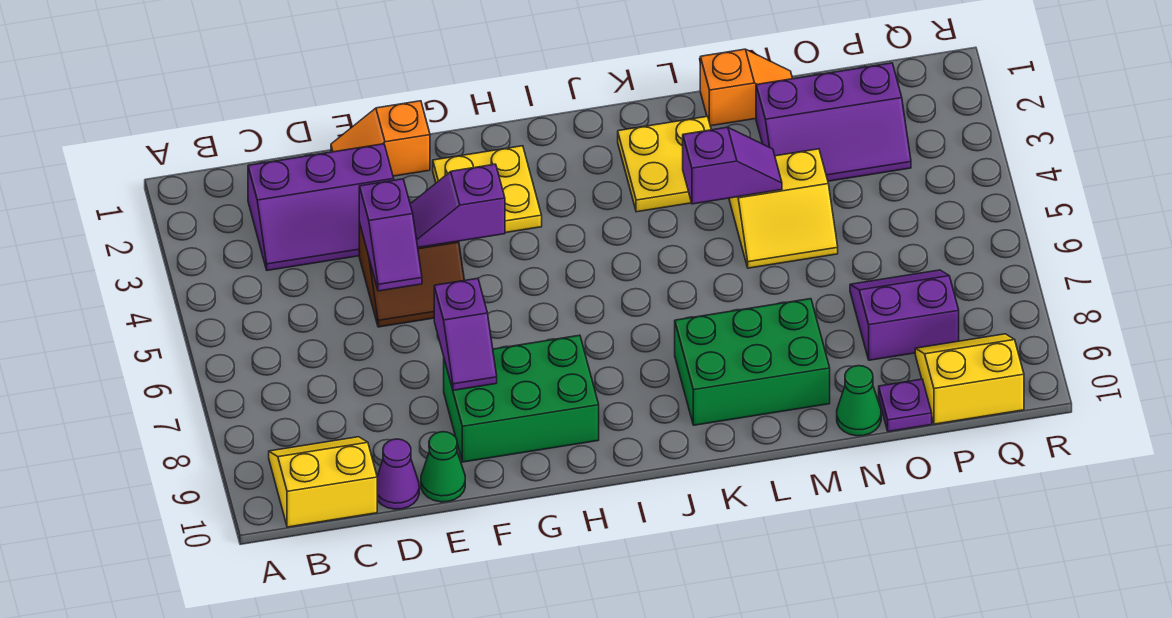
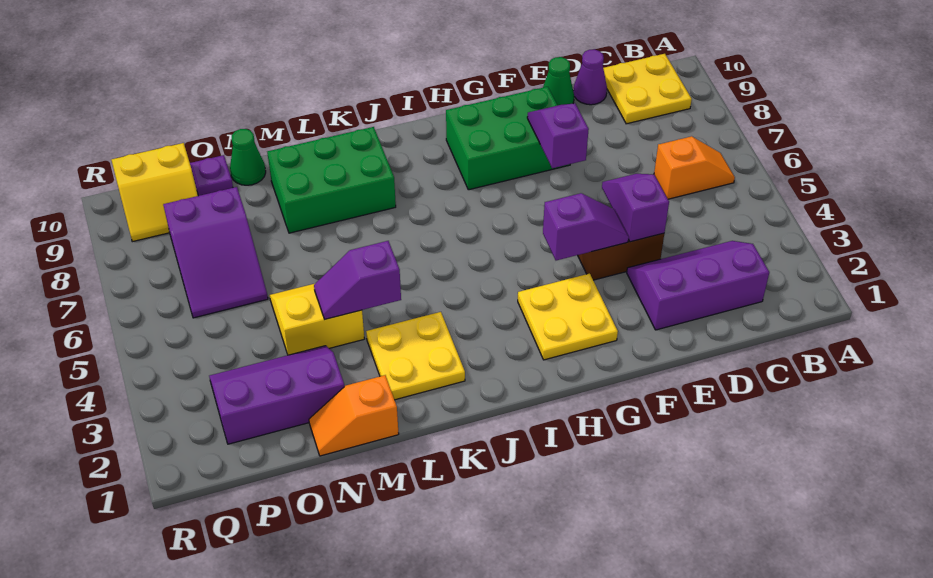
yellow 2x2 slope [269,437,377,527] -> yellow 2x2 plate [603,54,692,124]
orange 1x2 slope [331,101,430,176] -> orange 1x2 slope moved to [654,136,735,199]
purple 2x2 slope [850,270,959,360] -> purple 2x3 slope [163,187,268,318]

